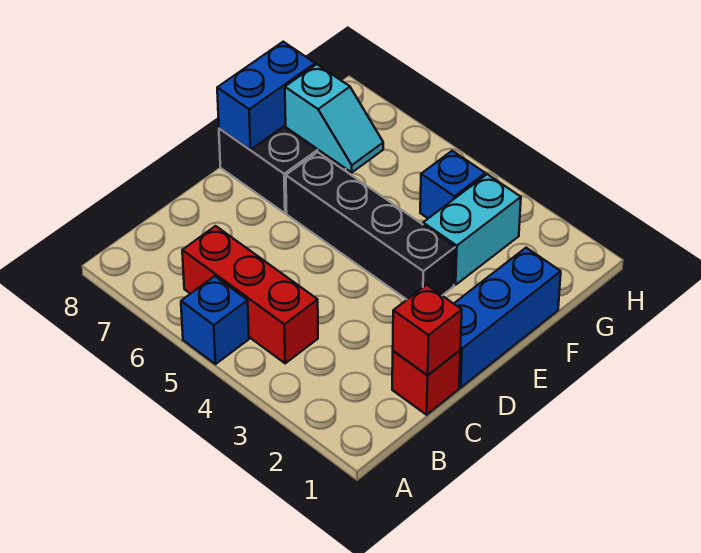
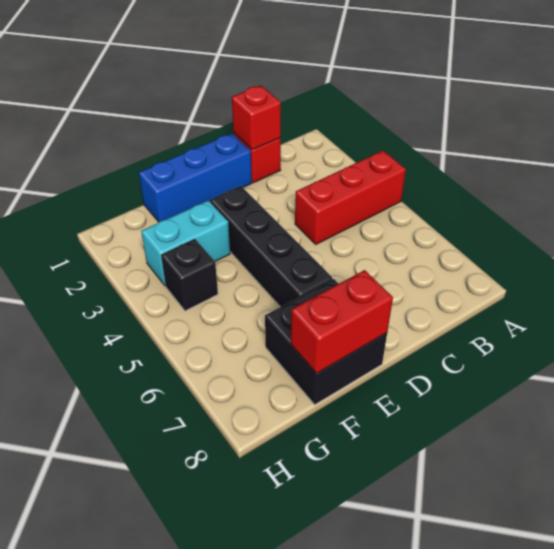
blue 1x1 brick [181,276,249,364] -> none
red 1x3 brick [182,226,318,363] -> red 1x3 brick turned to [295,151,406,244]
blue 1x2 brick [217,42,315,150] -> red 1x2 brick [291,270,393,373]
cyan 1x2 slope [285,64,383,172] -> none
blue 1x1 brick [420,151,485,218] -> black 1x1 brick [161,239,218,311]

